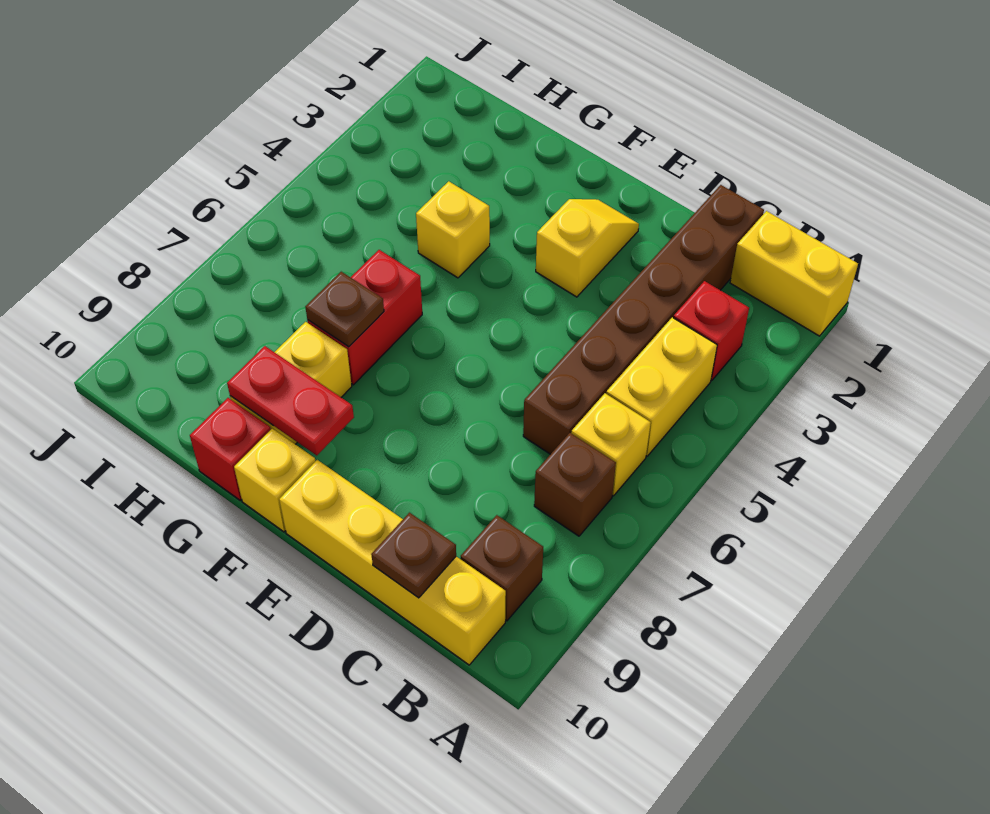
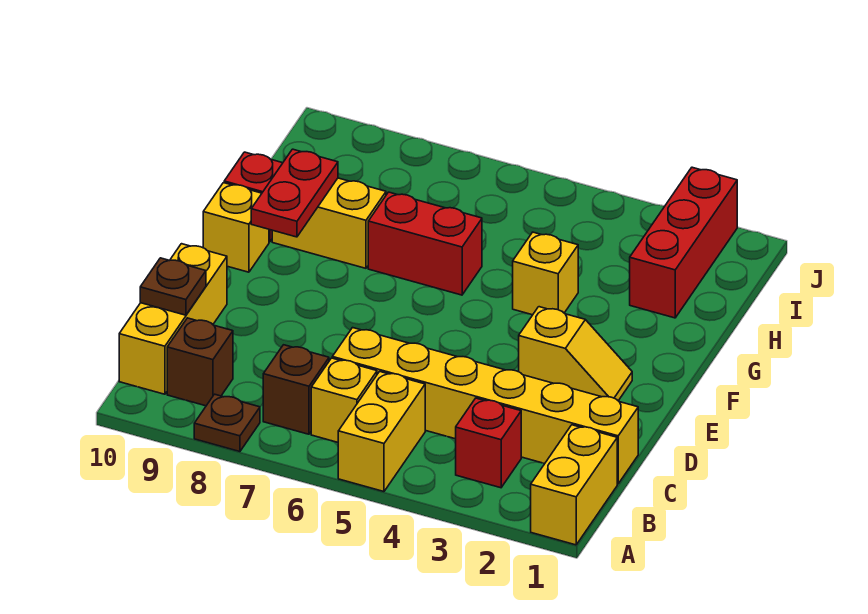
yellow 1x2 brick [606,317,717,456] -> yellow 1x2 brick turned to [338,371,425,492]
yellow 1x4 brick [279,460,506,665] -> yellow 1x3 brick [119,244,227,394]
brown 1x6 brick [523,185,764,454] -> yellow 1x6 brick [332,328,638,484]
brown 1x1 plate [305,272,384,347] -> brown 1x1 plate moved to [194,394,260,452]
none -> red 1x3 brick [630,167,737,318]

